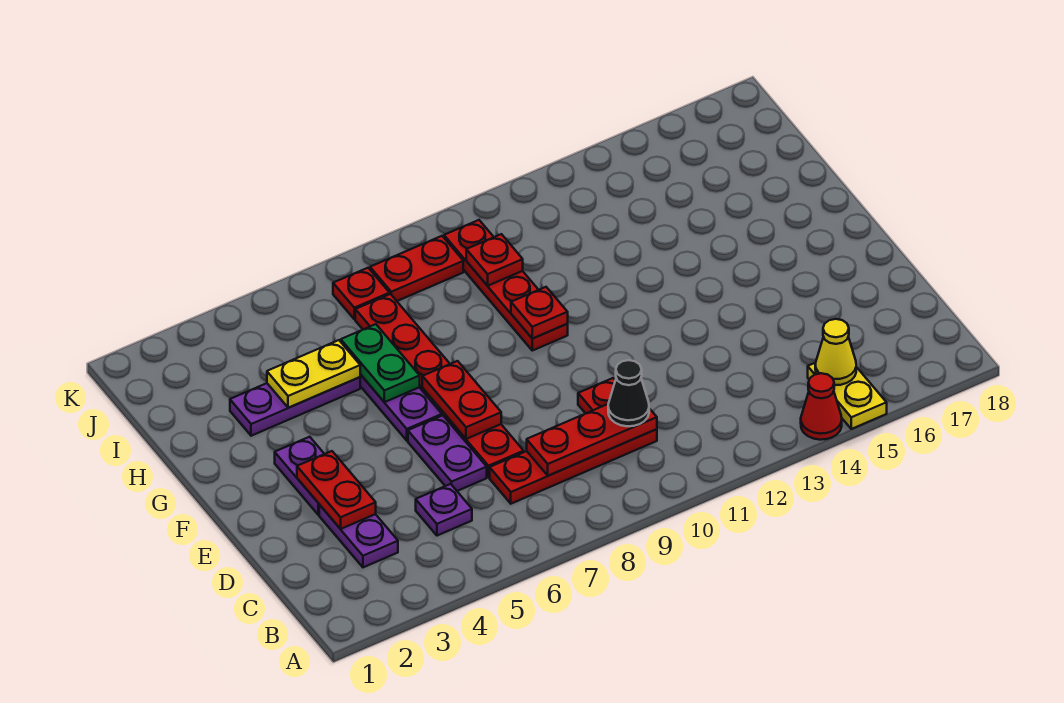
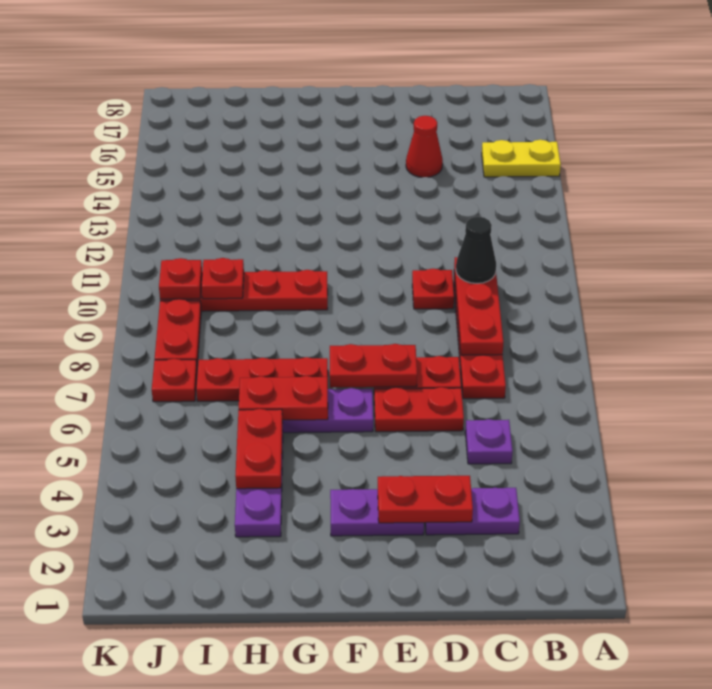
red 1x1 cone [801,373,842,440] -> red 1x1 cone moved to [406,116,443,177]
yellow 1x1 cone [815,319,856,385] -> none
purple 1x2 plate [408,415,487,491] -> red 1x2 plate [374,387,464,432]
green 1x2 plate [341,324,420,402] -> red 1x2 plate [239,376,328,420]
red 1x1 plate [511,287,568,339] -> red 1x1 plate moved to [159,258,202,299]
yellow 1x2 plate [267,340,360,408] -> red 1x2 plate [235,409,283,489]

